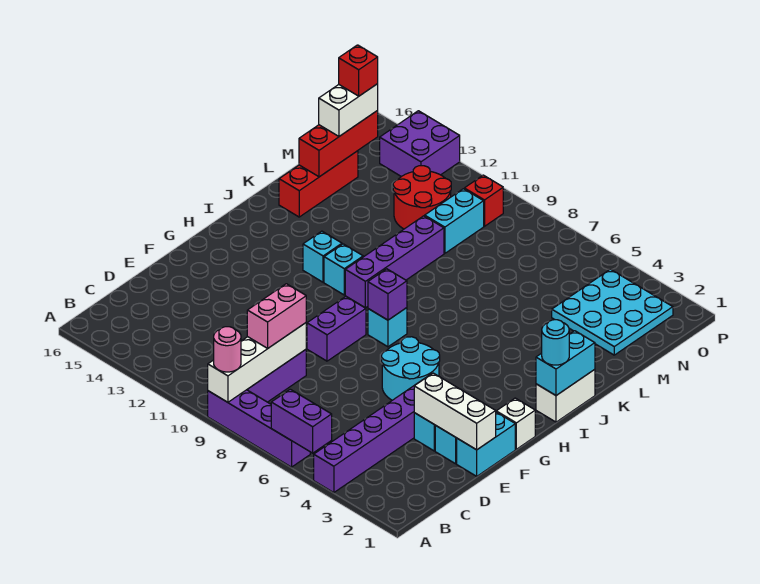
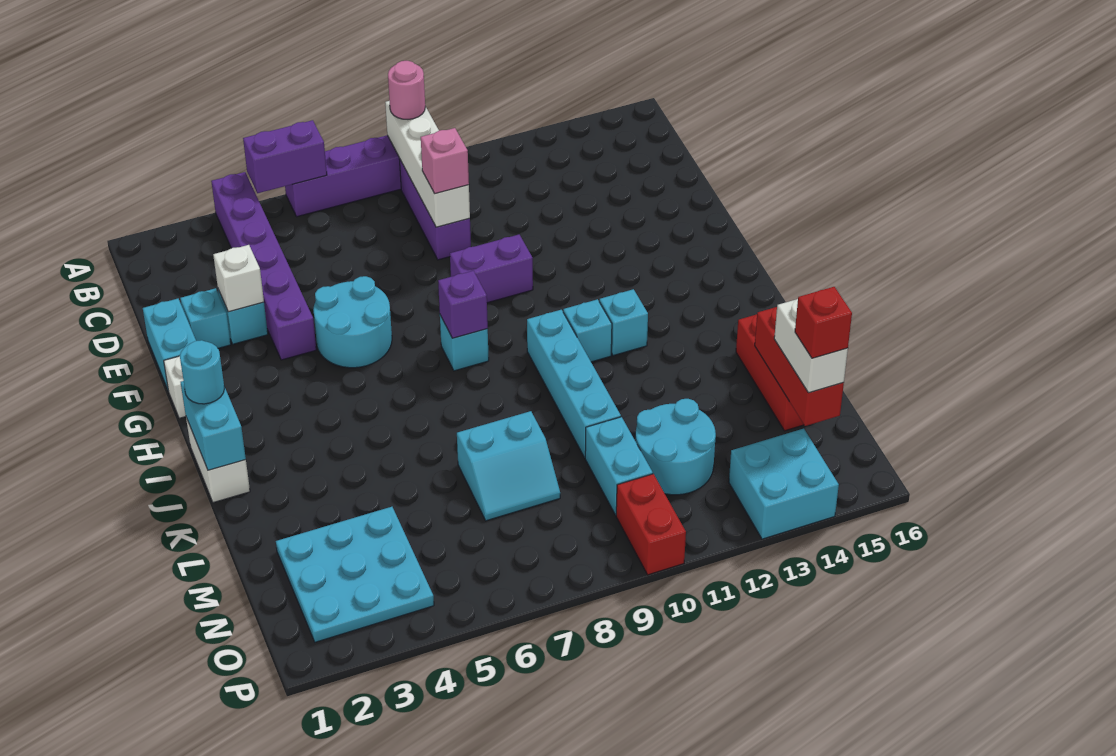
pink 1x2 brick [247,284,306,348] -> pink 1x1 brick [421,128,469,194]
white 1x3 brick [414,373,496,450] -> white 1x1 brick [213,245,264,312]
purple 1x2 brick [307,296,366,361] -> purple 1x2 brick turned to [450,235,533,303]
purple 1x4 brick [345,216,444,308] -> cyan 1x4 brick [527,310,621,458]
none -> cyan 2x2 slope [457,411,560,521]
red 2x2 round brick [393,166,451,229] -> cyan 2x2 round brick [636,399,716,495]
red 1x1 brick [464,175,503,226] -> red 1x2 brick [616,474,686,575]
purple 2x2 brick [380,111,460,177] -> cyan 2x2 brick [729,429,839,539]

